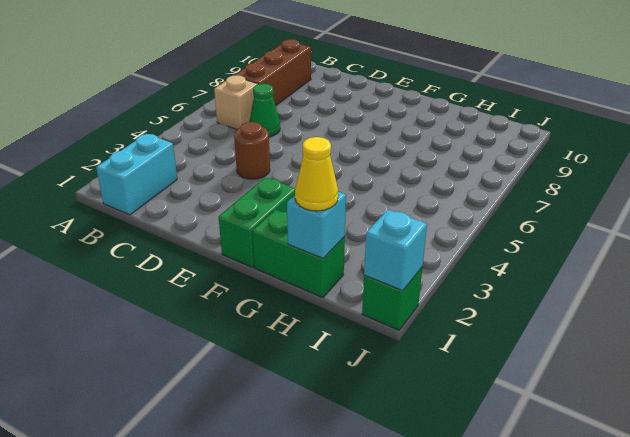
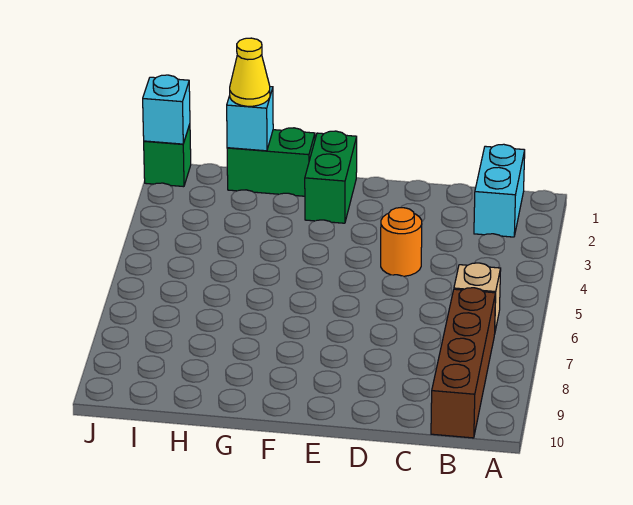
brown 1x3 brick [234,39,311,106] -> brown 1x4 brick [431,288,496,438]
green 1x1 cone [249,84,280,137] -> none
brown 1x1 round brick [234,122,270,179] -> orange 1x1 round brick [381,208,422,276]

